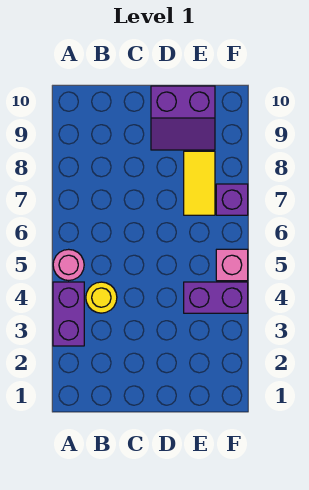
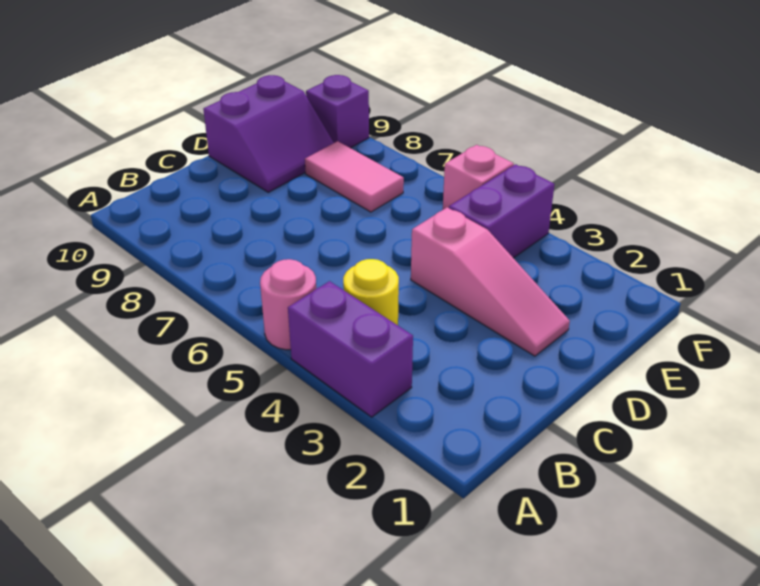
none -> pink 1x3 slope [411,207,570,356]
yellow 1x2 tile [184,151,215,215] -> pink 1x2 tile [305,141,404,212]
purple 1x1 brick [216,184,248,215] -> purple 1x1 brick moved to [306,75,369,148]

